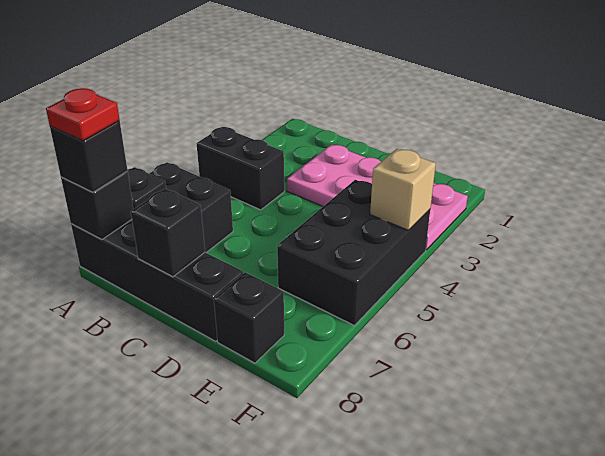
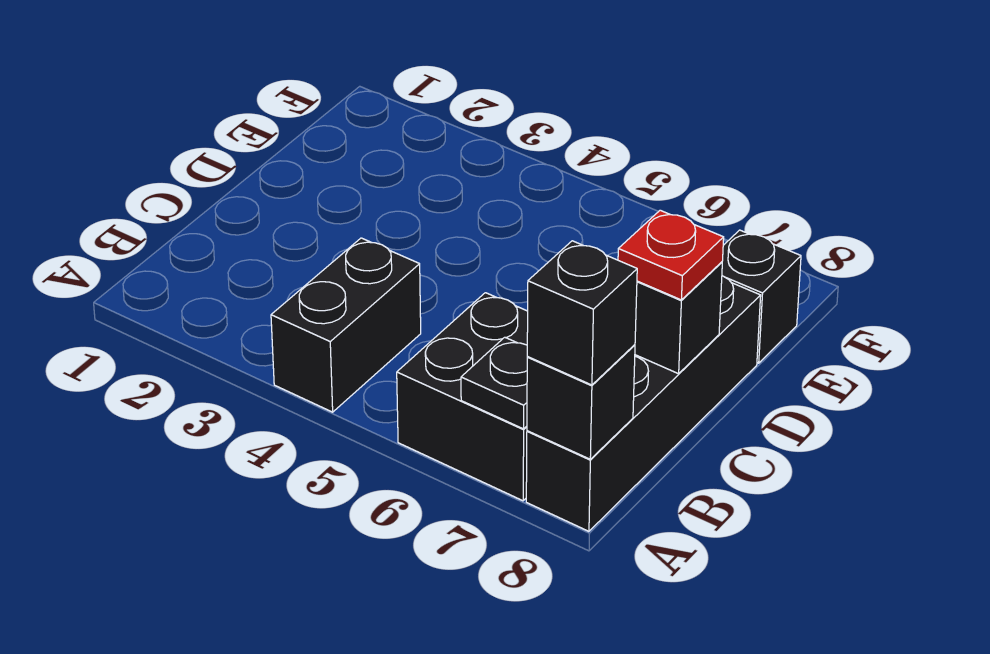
red 1x1 plate [46,88,120,141] -> red 1x1 plate moved to [618,210,724,300]
pink 2x4 plate [287,145,468,250] -> none
black 2x3 brick [277,180,430,326] -> none
tan 1x1 brick [370,149,436,230] -> none

